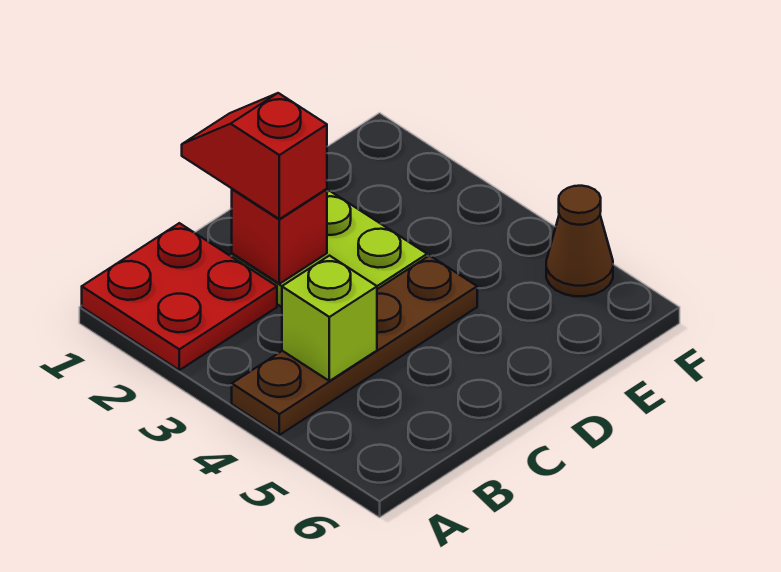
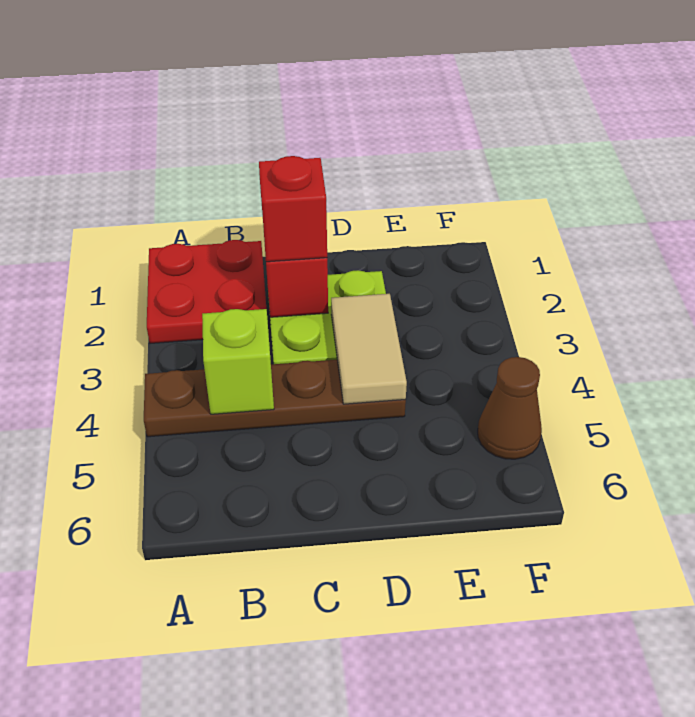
none -> tan 1x2 tile [331,294,407,404]

